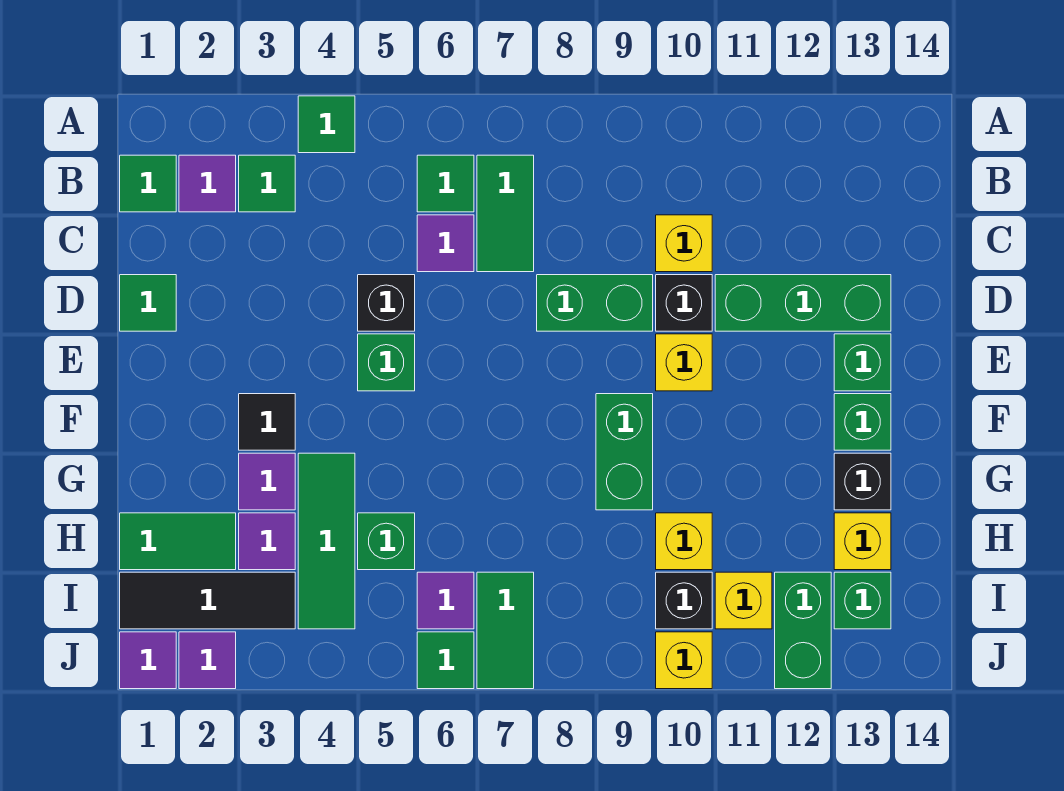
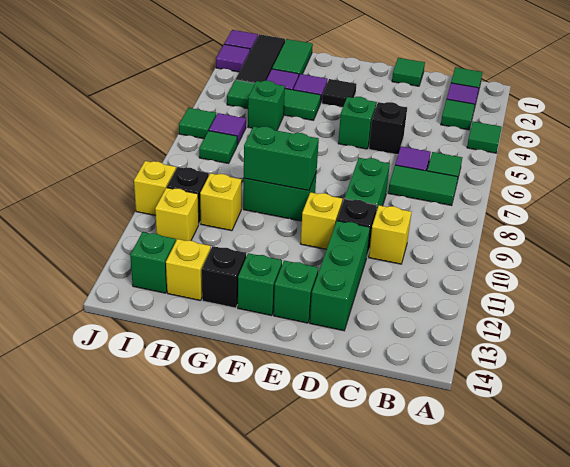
green 1x2 tile [477,572,534,689] -> green 1x1 tile [199,131,237,163]
green 1x2 brick [775,572,831,689] -> green 1x2 brick moved to [244,126,319,191]

